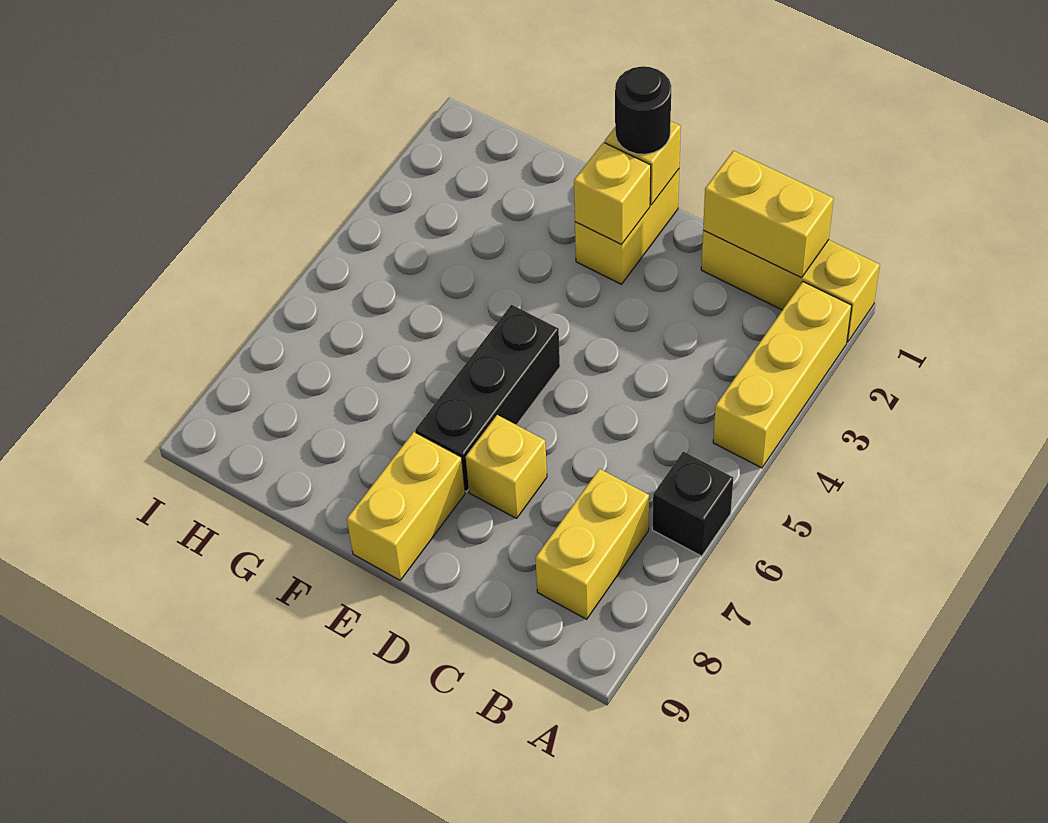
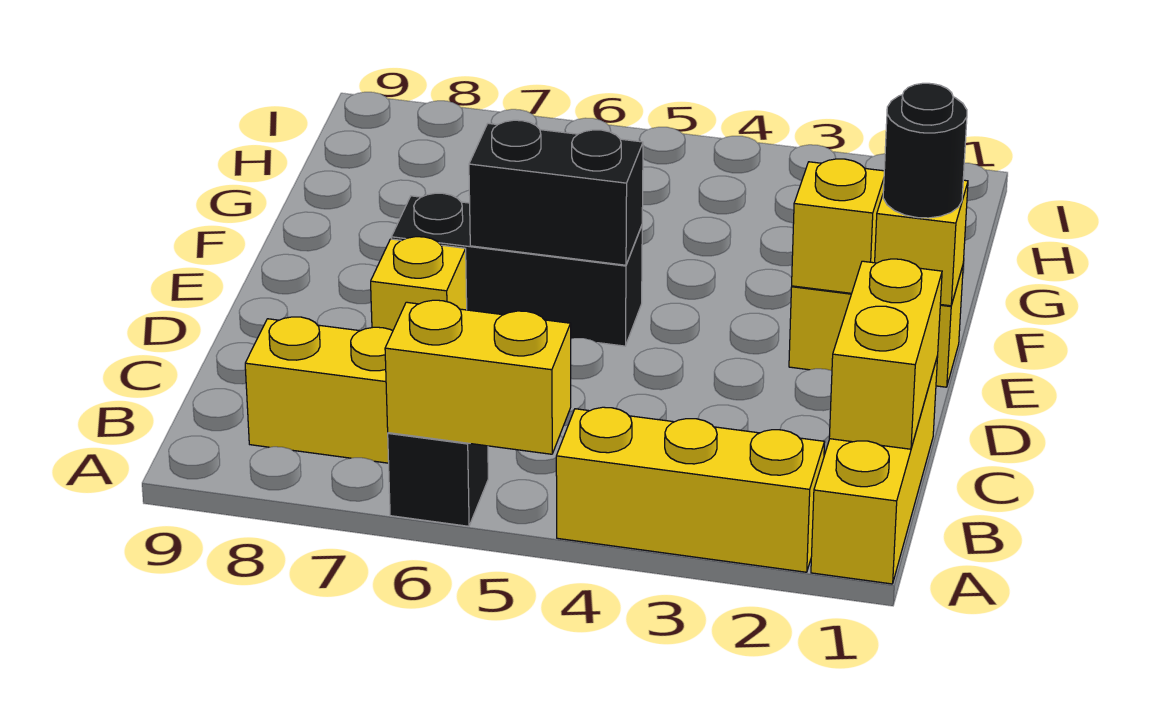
none -> black 1x2 brick [469,120,643,265]
yellow 1x2 brick [347,432,465,580] -> yellow 1x2 brick moved to [385,300,571,454]

